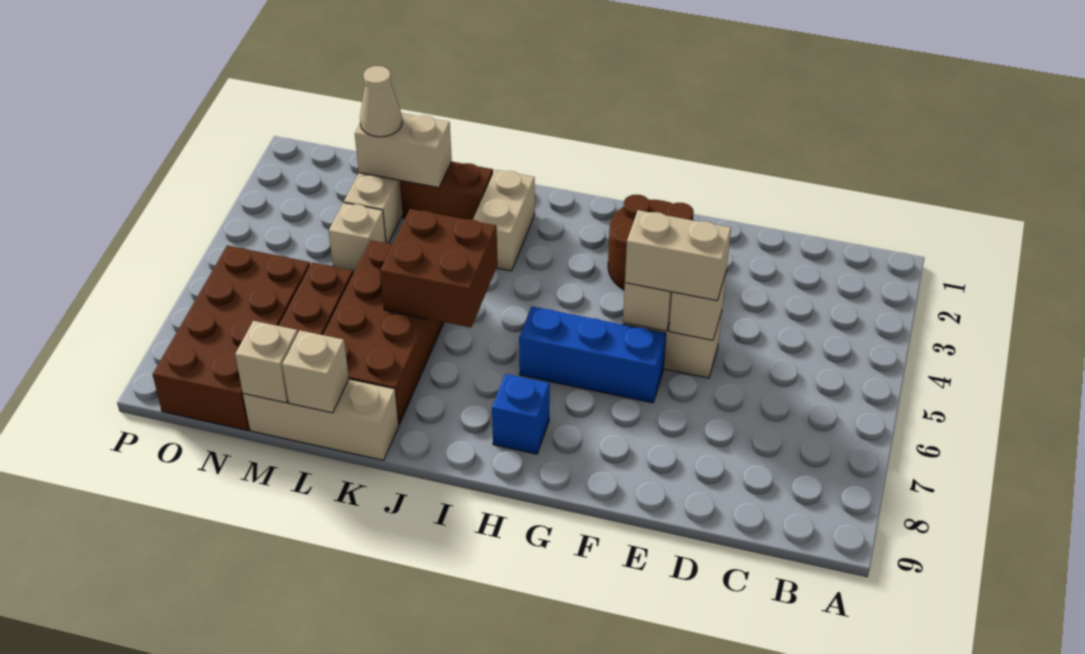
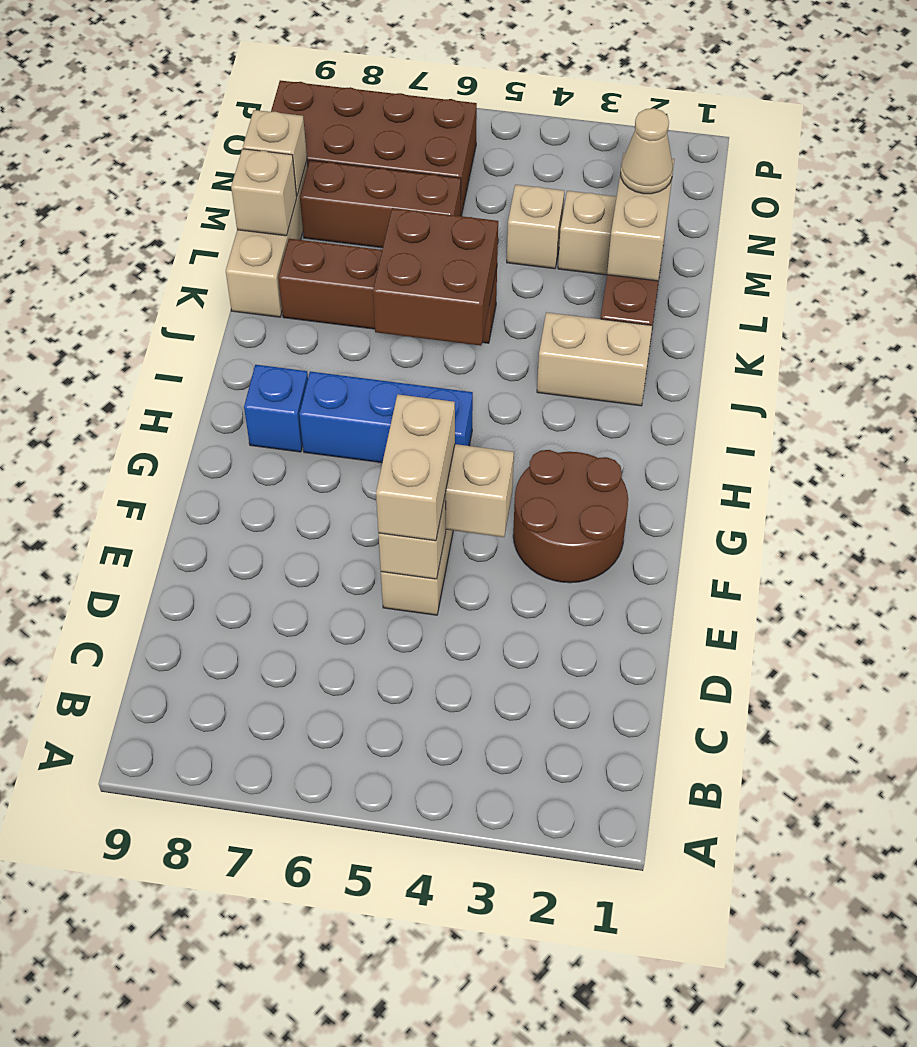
blue 1x3 brick [519,306,666,403] -> blue 1x3 brick turned to [299,372,473,463]
brown 2x4 brick [323,240,444,424] -> brown 1x4 brick [278,239,497,343]

